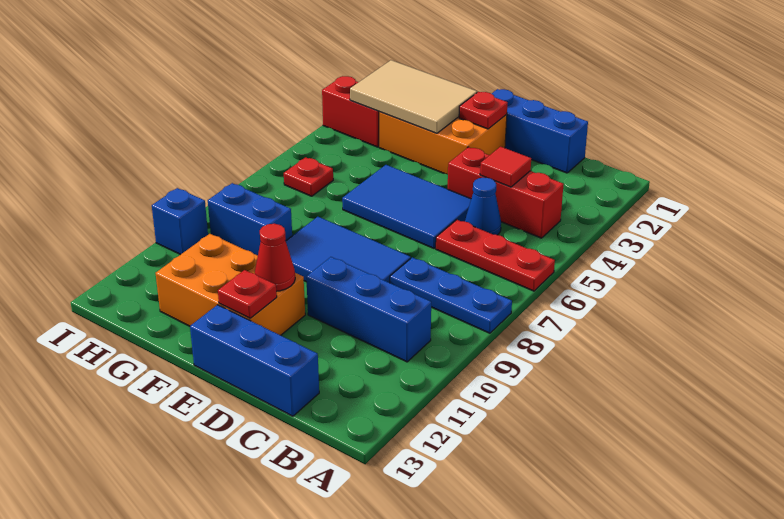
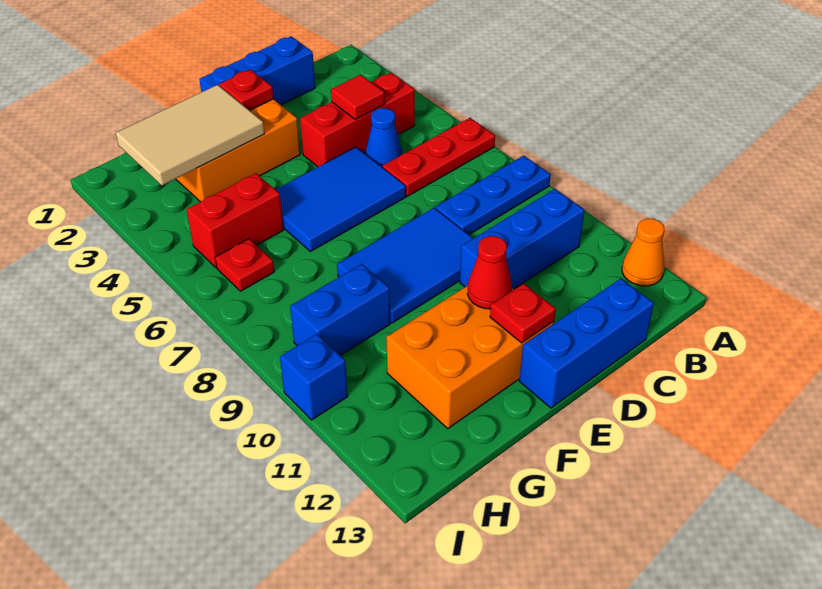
none -> orange 1x1 cone [622,218,664,286]
red 1x2 brick [322,76,379,147] -> red 1x2 brick moved to [187,173,284,268]

